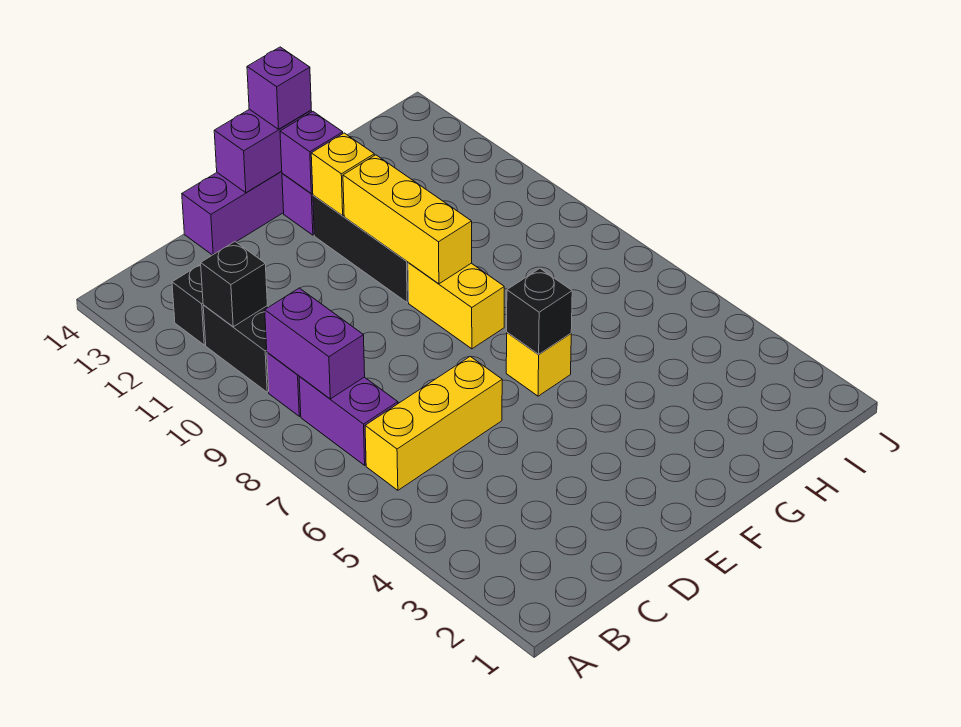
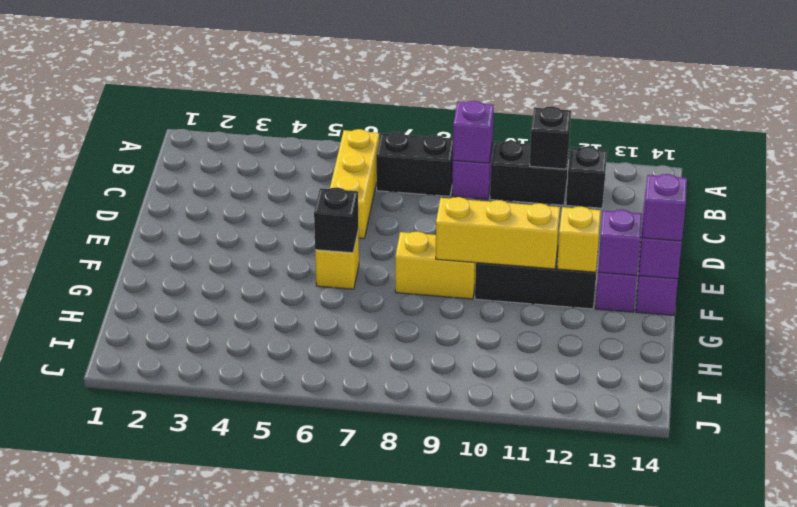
purple 1x2 brick [299,376,398,465] -> black 1x2 brick [376,132,453,196]
purple 1x2 brick [265,288,365,399] -> purple 1x1 brick [453,101,494,163]

